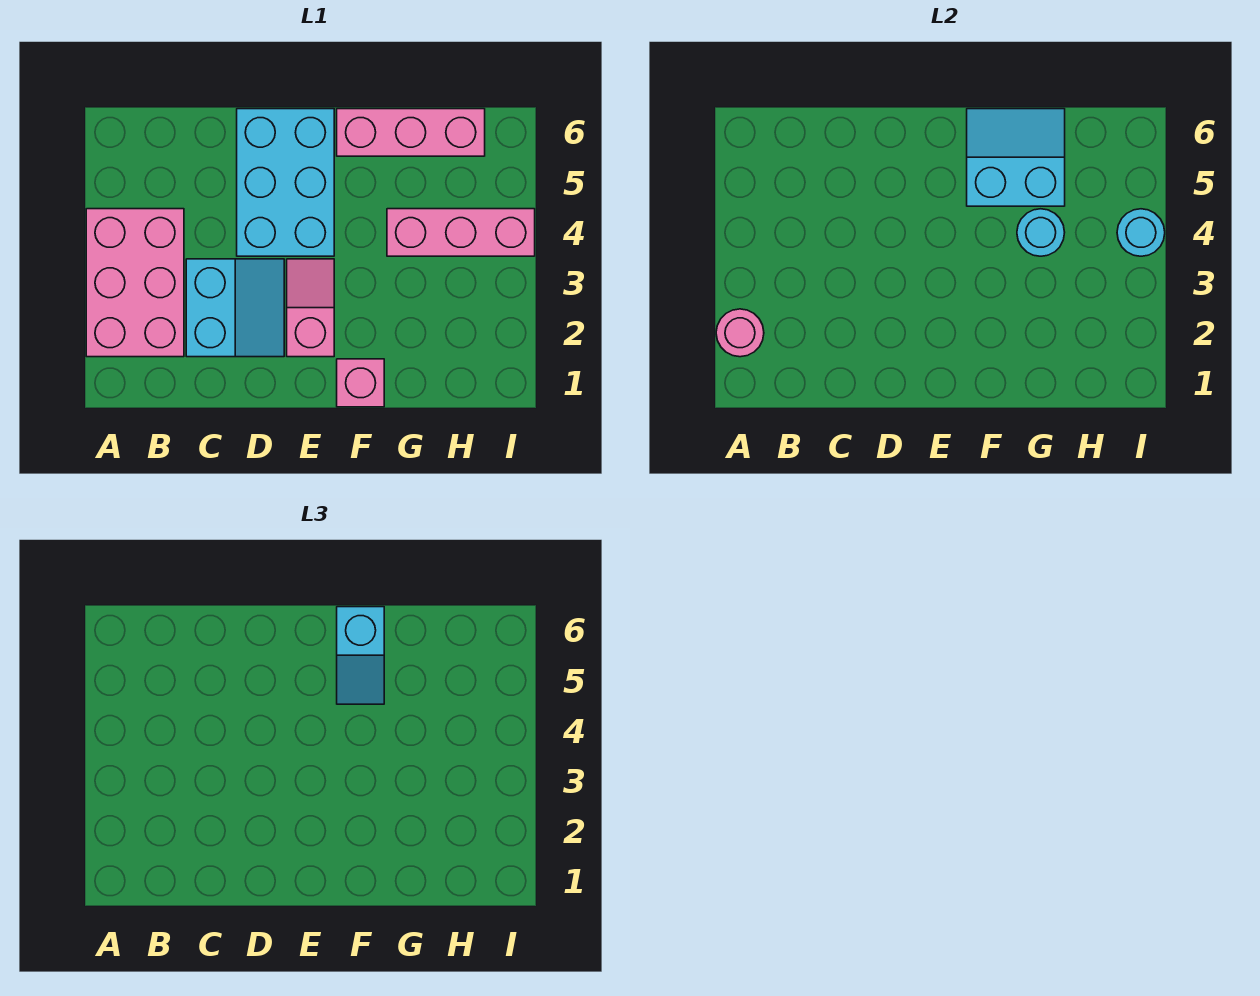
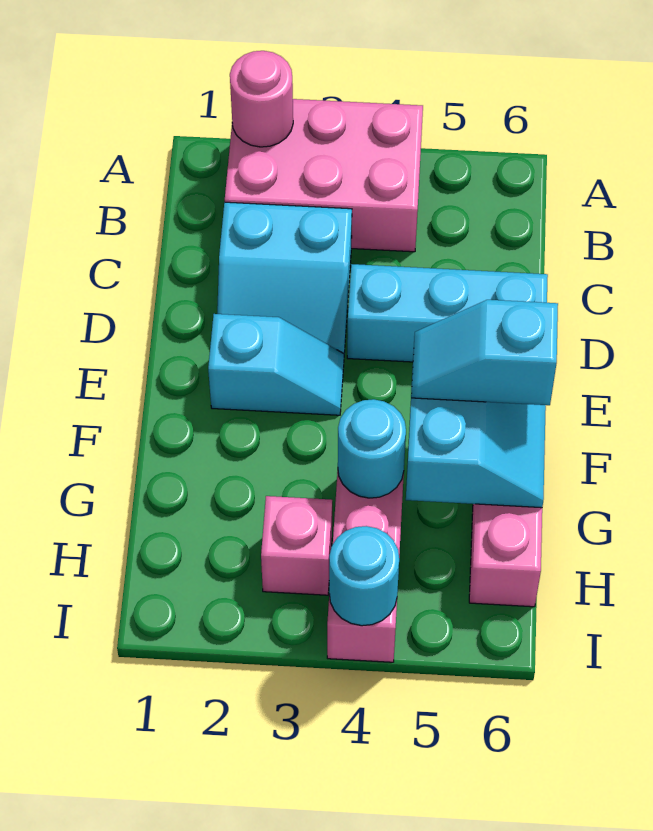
cyan 2x3 brick [237,109,334,256] -> cyan 1x3 brick [347,264,548,362]
pink 1x2 slope [287,259,334,357] -> cyan 1x2 slope [208,314,344,415]
pink 1x1 brick [337,359,384,407] -> pink 1x1 brick moved to [261,496,332,595]

